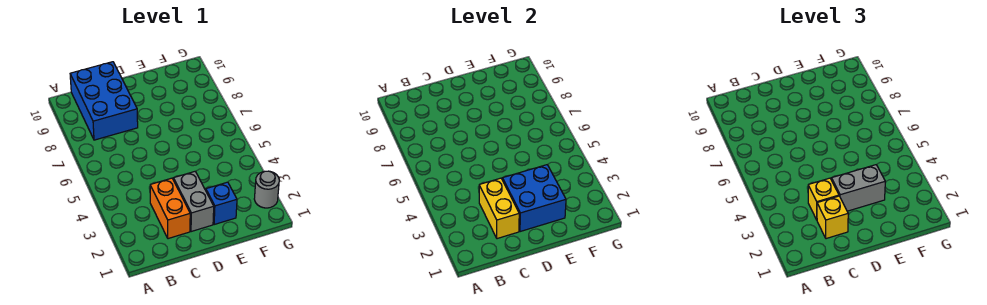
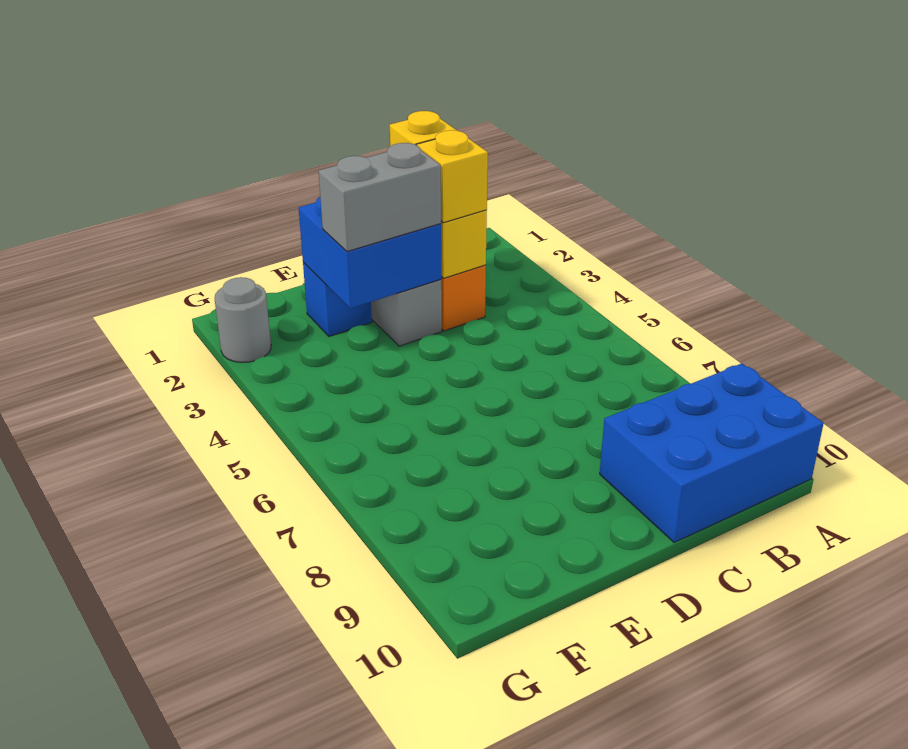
blue 2x3 brick [70,62,138,140] -> blue 2x3 brick turned to [600,363,824,543]

